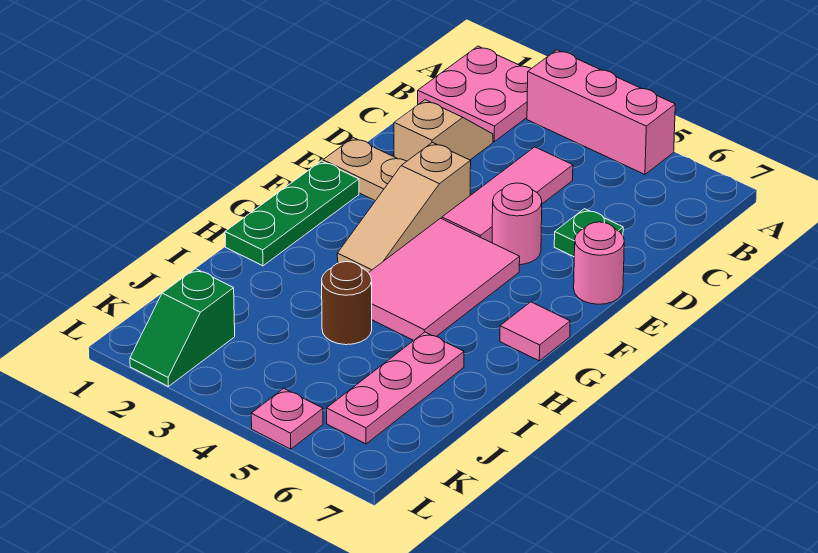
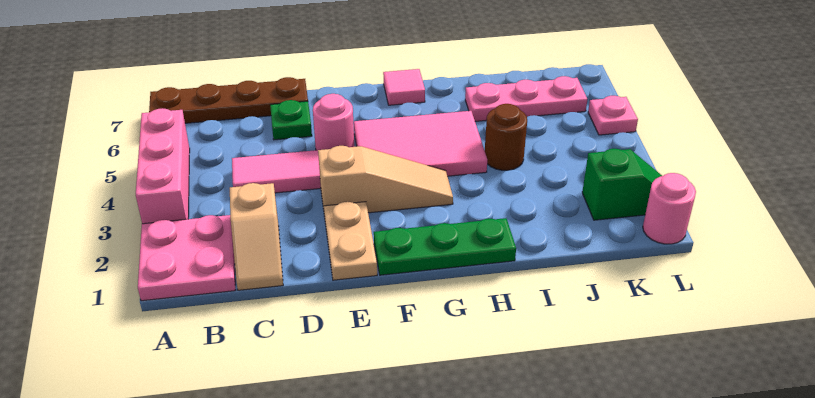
none -> brown 1x4 plate [149,77,308,123]
tan 1x2 slope [394,100,493,161] -> tan 1x2 slope turned to [230,183,283,290]
pink 1x1 round brick [574,222,624,304] -> pink 1x1 round brick moved to [643,173,696,244]

